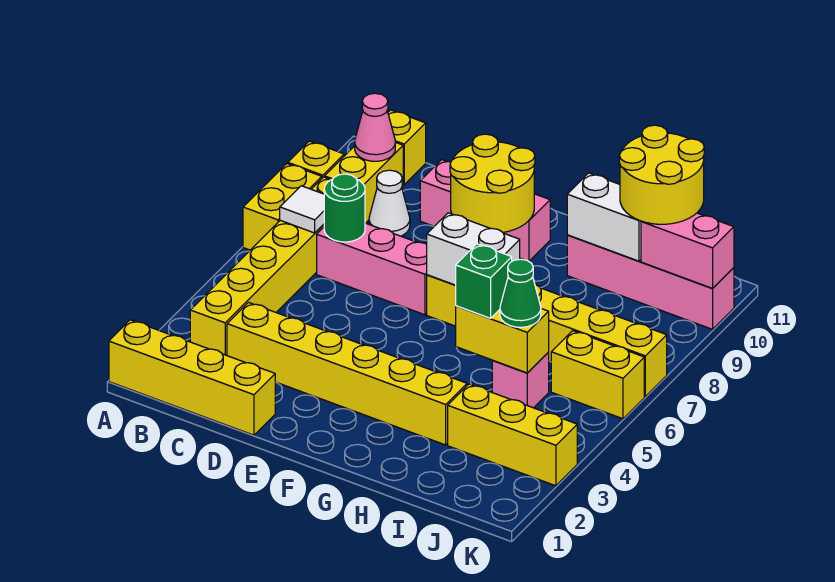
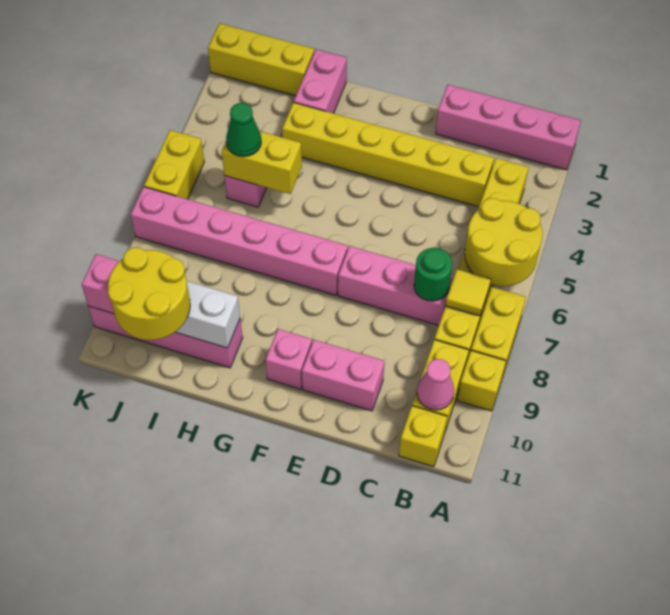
yellow 1x4 brick [109,320,275,435] -> pink 1x4 brick [436,85,581,170]
white 1x1 tile [280,186,324,233] -> yellow 1x1 tile [446,269,491,316]
white 1x1 cone [369,170,410,236] -> none
yellow 2x2 round brick [450,134,535,232] -> yellow 2x2 round brick moved to [465,198,542,286]
yellow 1x6 brick [427,275,667,396] -> pink 1x6 brick [131,187,348,295]
white 1x2 brick [427,213,520,285] -> none
none -> pink 1x2 brick [294,49,347,113]
green 1x1 brick [456,244,512,318] -> none
yellow 1x3 brick [448,384,577,486] -> yellow 1x3 brick moved to [208,23,314,96]
yellow 1x2 brick [551,331,644,419] -> yellow 1x2 brick turned to [144,130,204,199]

